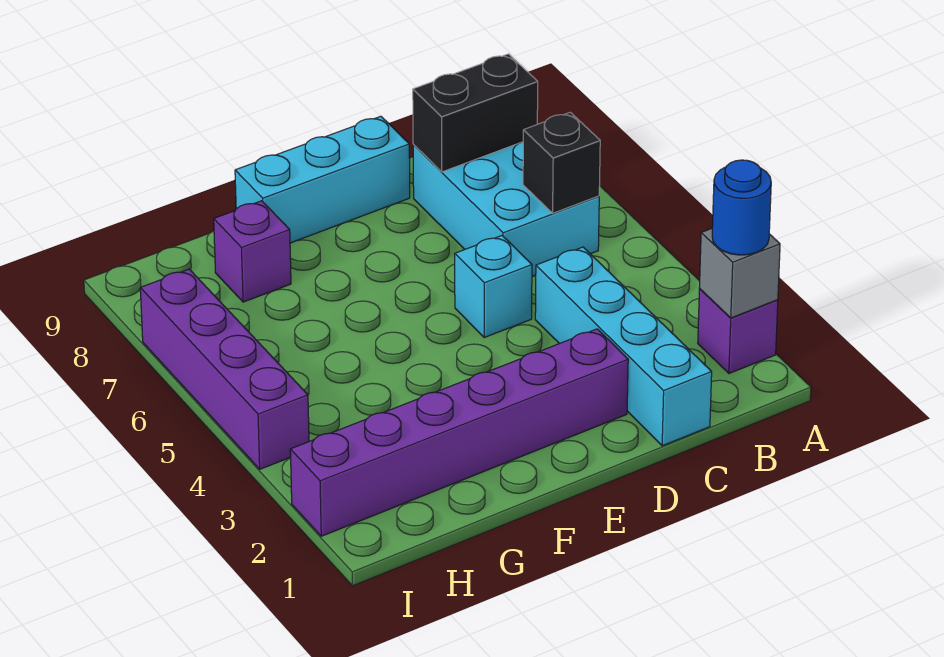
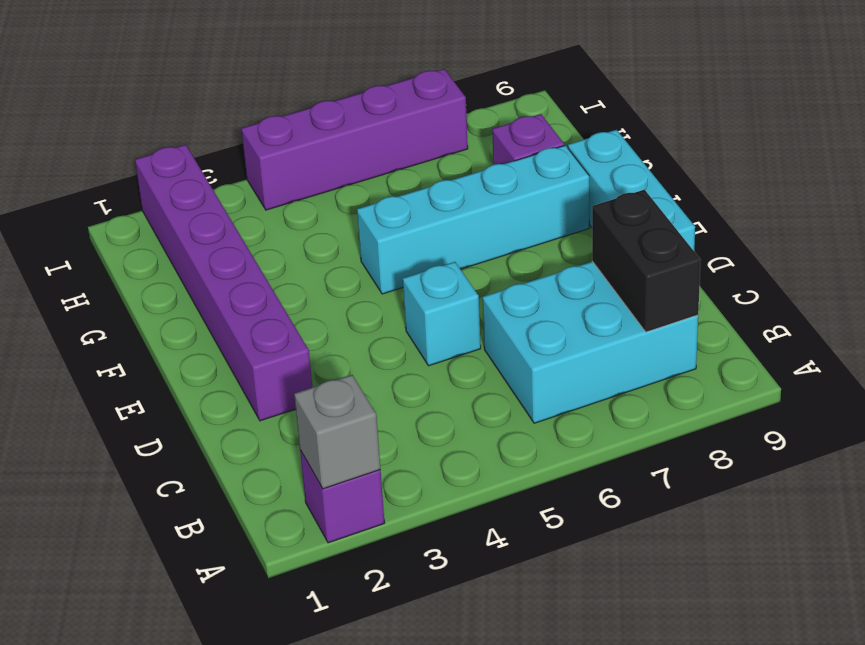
blue 1x1 round brick [712,160,771,255] -> none
black 1x1 brick [523,112,600,213] -> none
cyan 1x4 brick [535,247,712,446] -> cyan 1x4 brick moved to [357,145,589,294]

